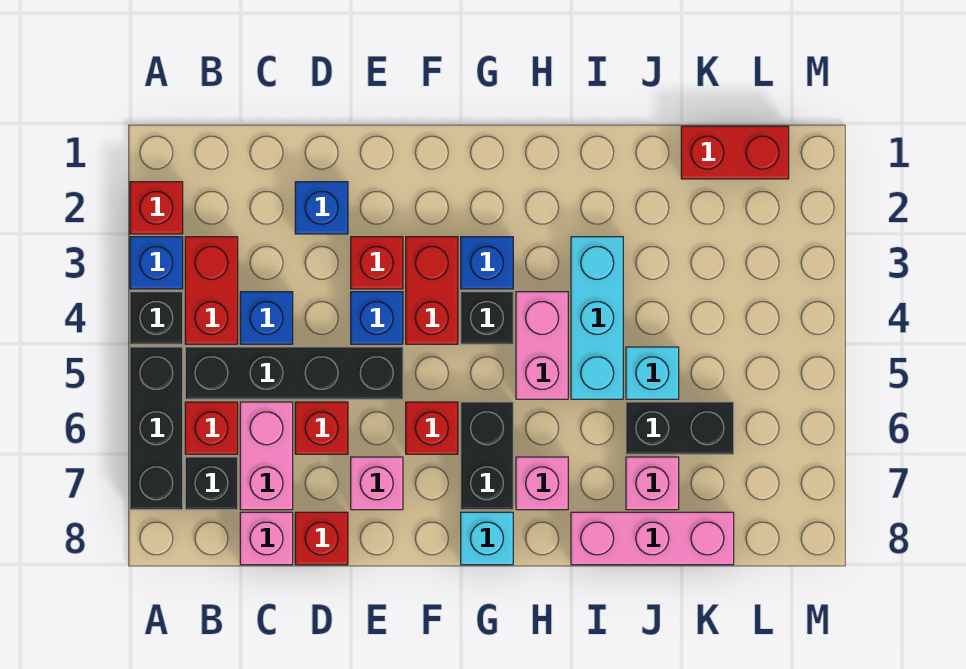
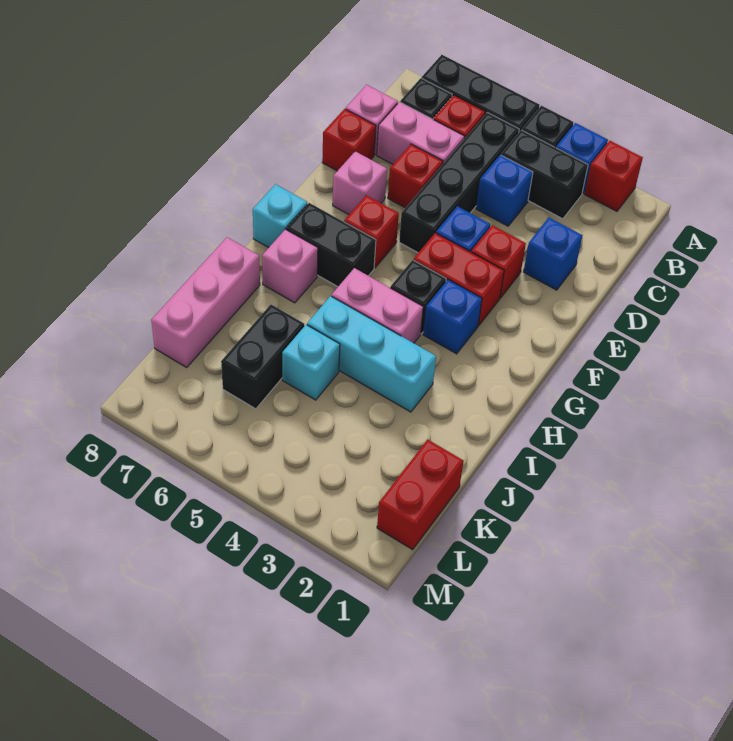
red 1x2 brick [185,237,238,344] -> black 1x2 brick [501,130,588,219]
pink 1x1 brick [626,457,679,510] -> none

